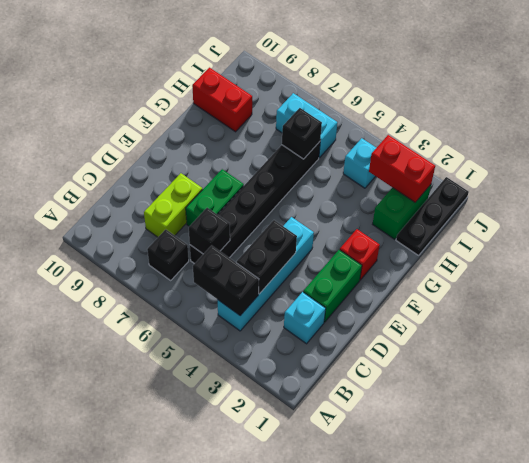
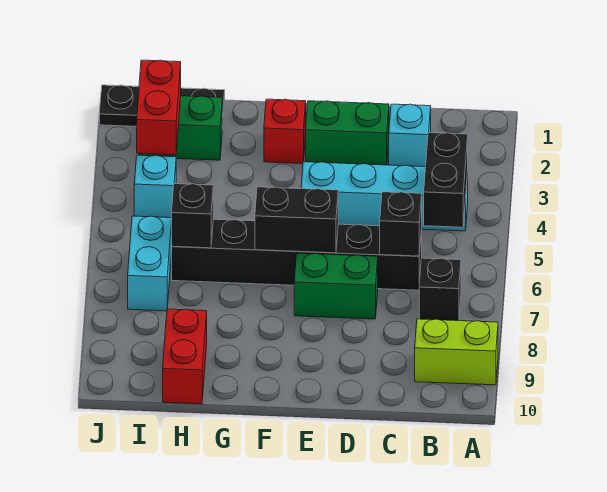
black 1x2 brick [237,220,297,294] -> black 1x2 brick moved to [255,187,338,253]
lime 1x2 brick [144,173,203,237] -> lime 1x2 brick moved to [415,319,498,385]

